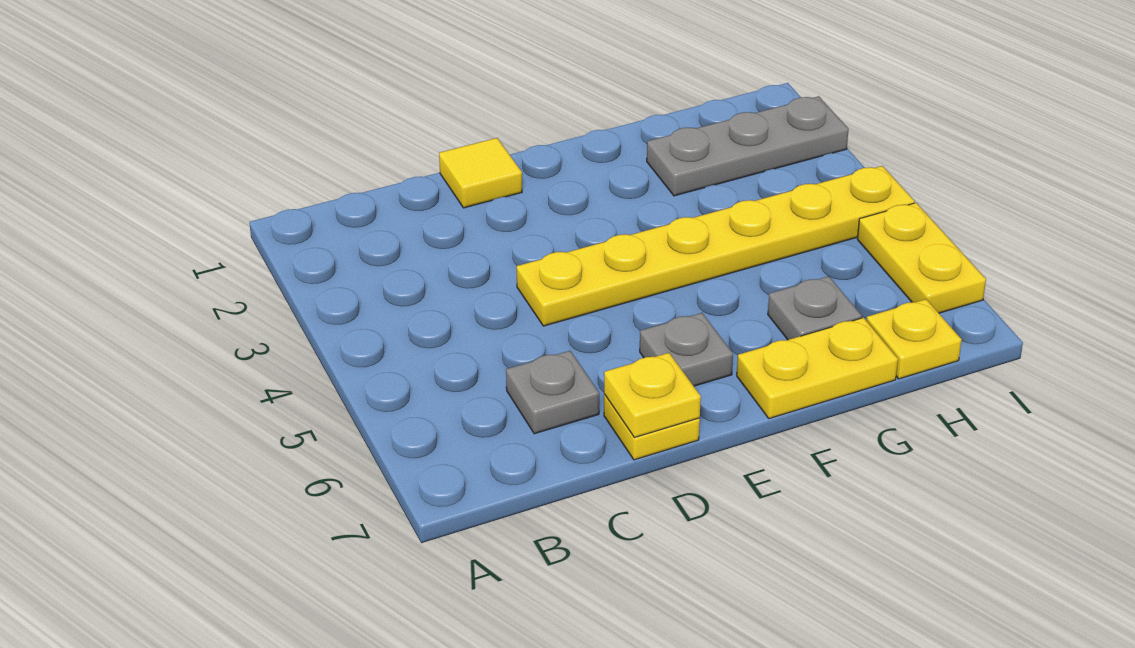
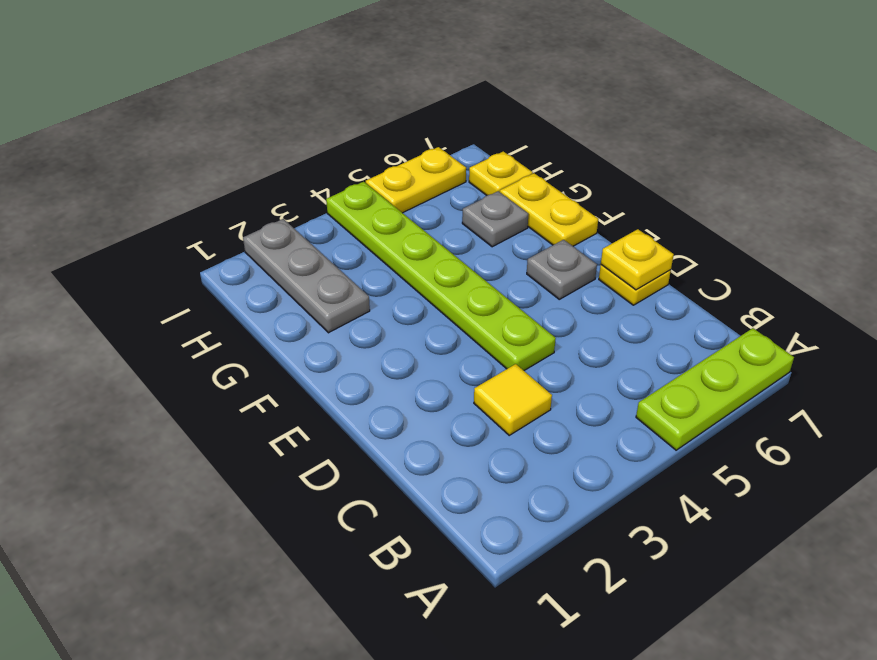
none -> lime 1x3 plate [636,328,794,450]
grey 1x1 plate [506,351,599,434] -> none
yellow 1x1 tile [439,138,522,208] -> yellow 1x1 tile moved to [474,364,552,435]
yellow 1x6 plate [517,166,915,326] -> lime 1x6 plate [326,182,556,370]

